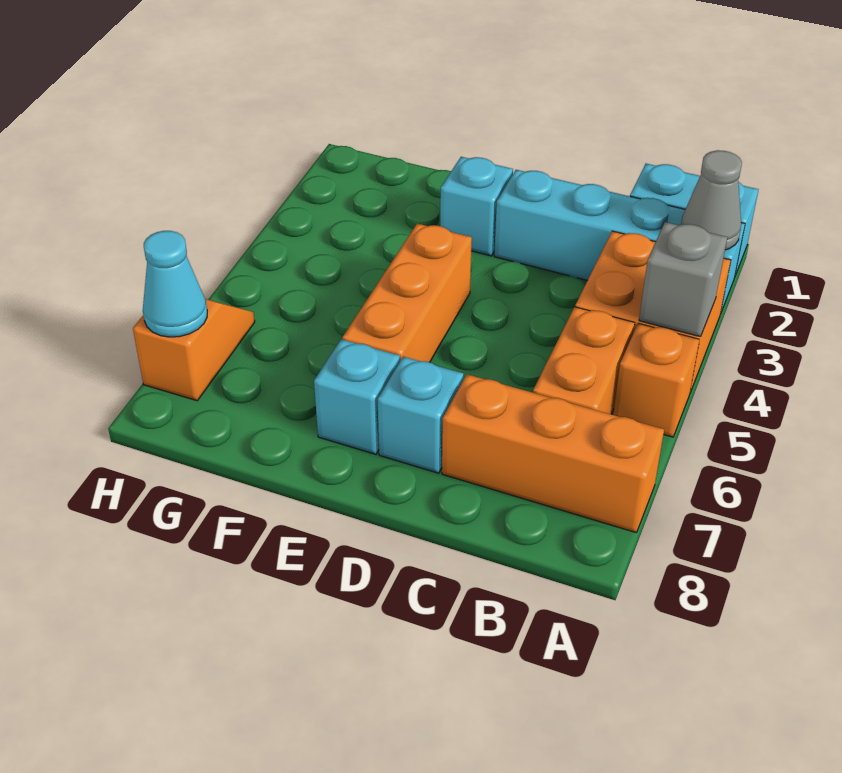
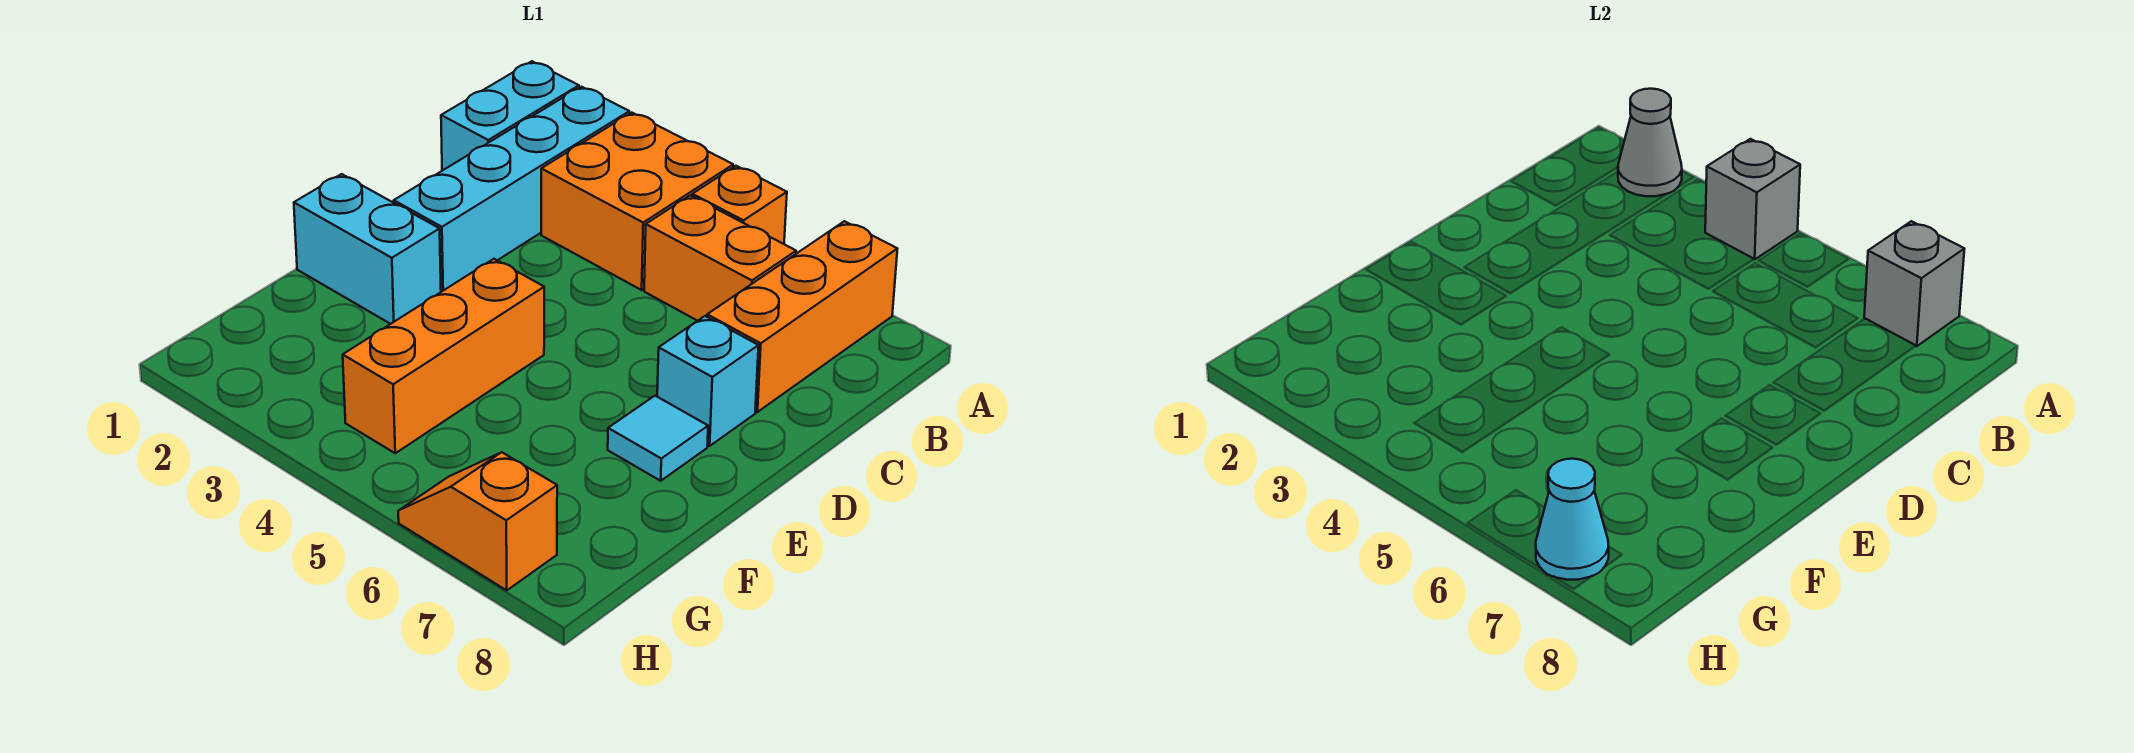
none -> grey 1x1 brick [1864,221,1964,346]
cyan 1x1 brick [440,157,513,256] -> cyan 1x2 brick [294,174,441,324]
orange 1x3 brick [342,224,472,362] -> orange 1x3 brick turned to [343,259,544,453]
cyan 1x1 brick [314,339,400,454] -> cyan 1x1 tile [608,396,708,481]

